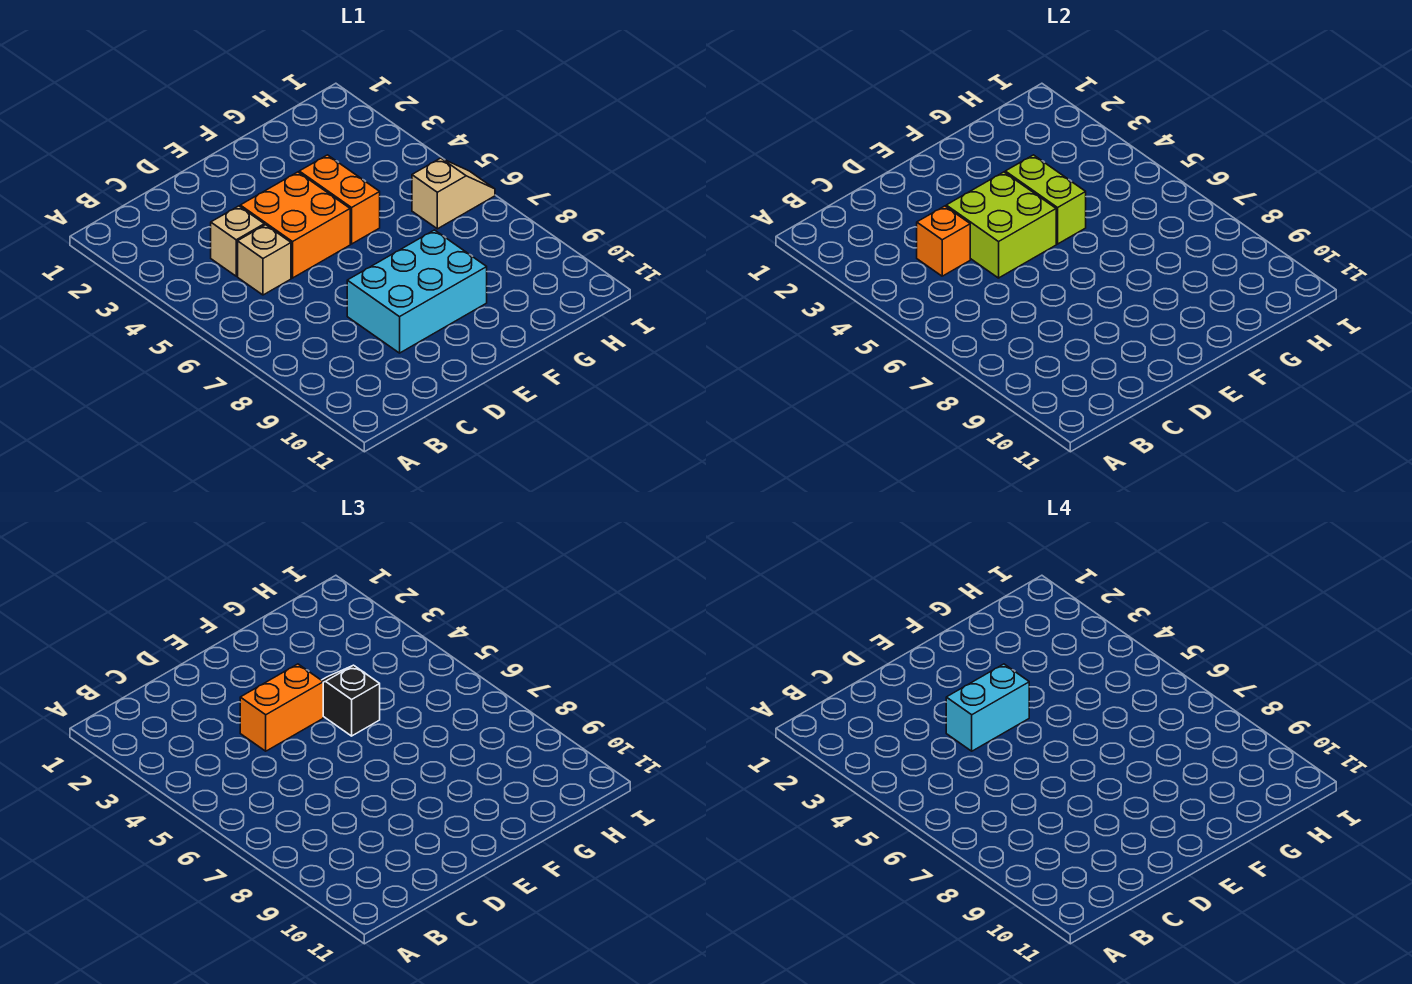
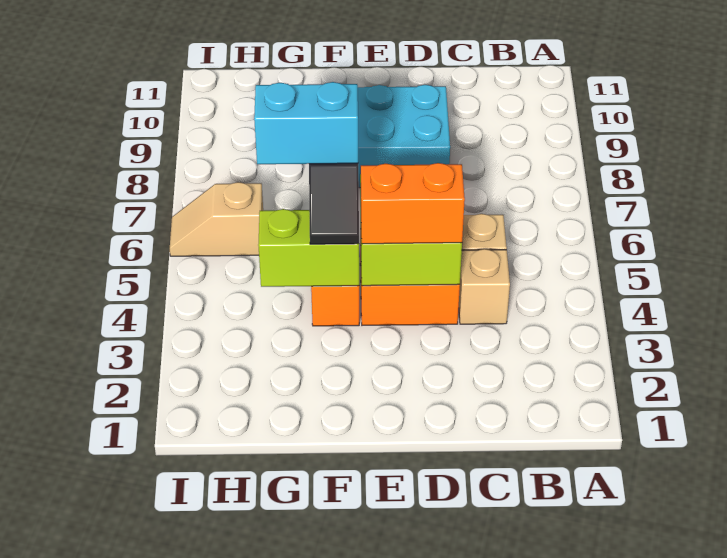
orange 1x1 brick [917,206,970,276] -> none
cyan 1x2 brick [946,664,1029,751] -> cyan 1x2 brick moved to [254,82,358,164]
lime 1x2 brick [1005,155,1086,244] -> lime 1x2 brick turned to [258,209,359,287]

